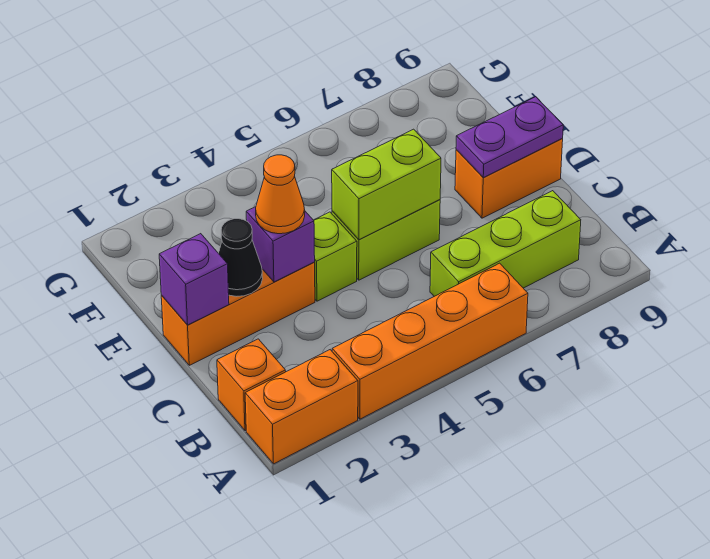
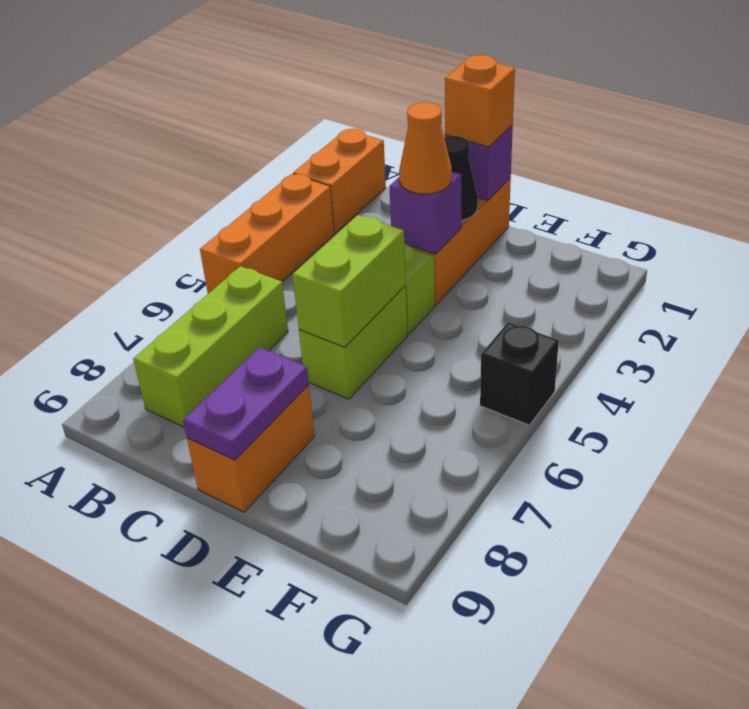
orange 1x4 brick [332,263,528,419] -> orange 1x3 brick [200,174,334,294]
orange 1x1 brick [217,339,286,431] -> orange 1x1 brick moved to [445,55,515,147]
none -> black 1x1 brick [480,322,559,425]

